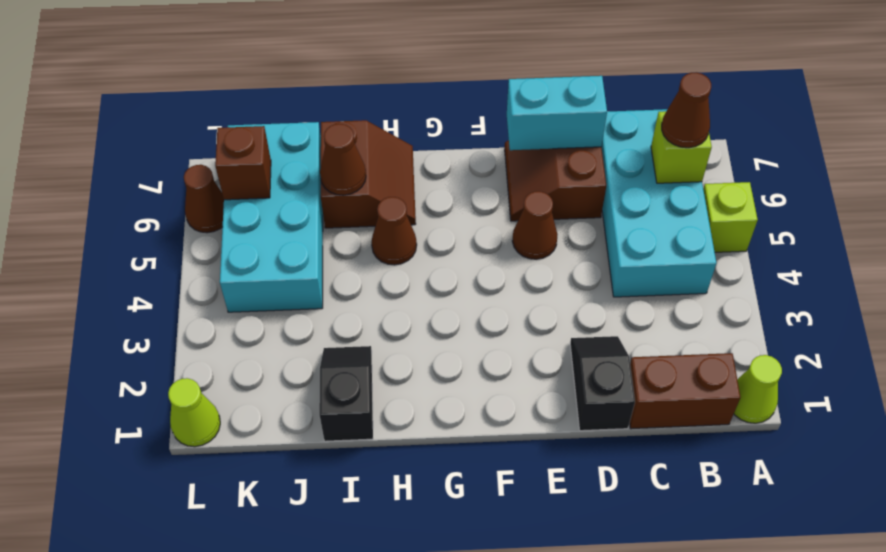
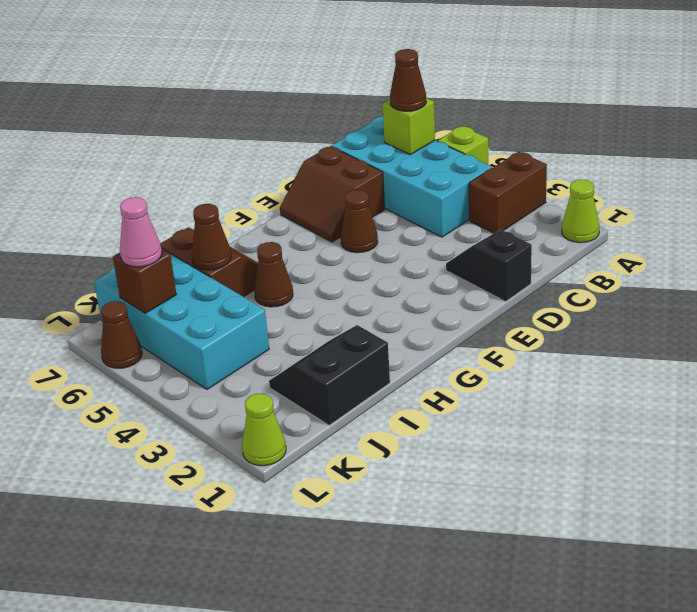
brown 1x2 brick [630,353,740,429] -> brown 1x2 brick moved to [469,152,547,233]
cyan 1x2 brick [507,76,607,150] -> none
black 1x2 slope [319,346,373,441] -> black 2x2 slope [269,325,390,425]
none -> pink 1x1 cone [120,197,162,267]

